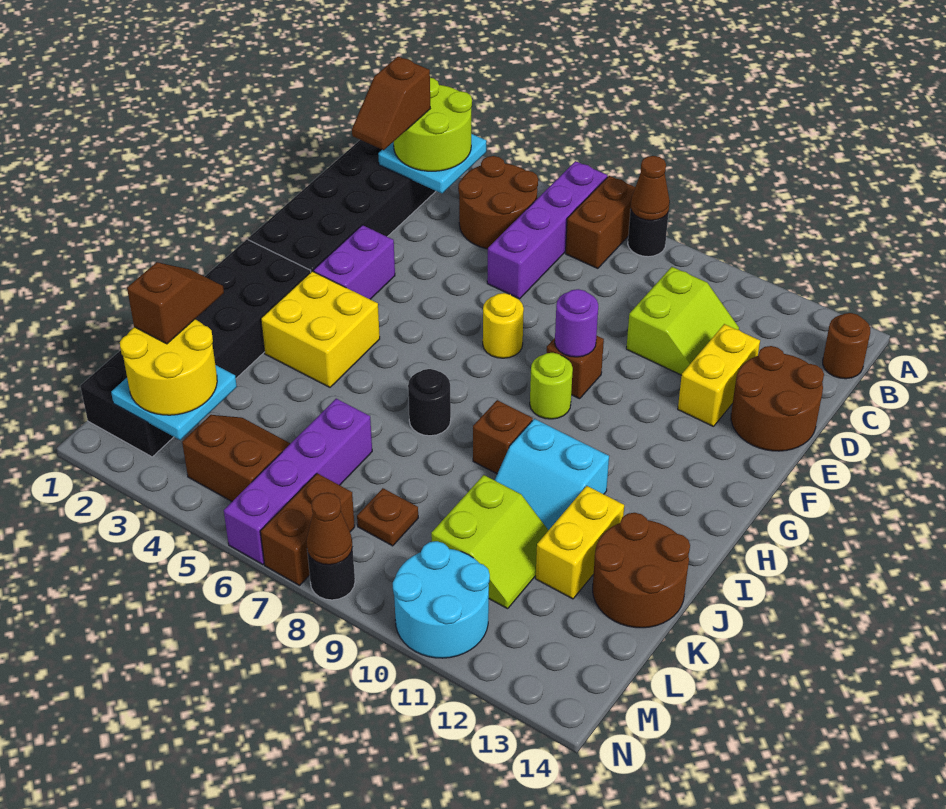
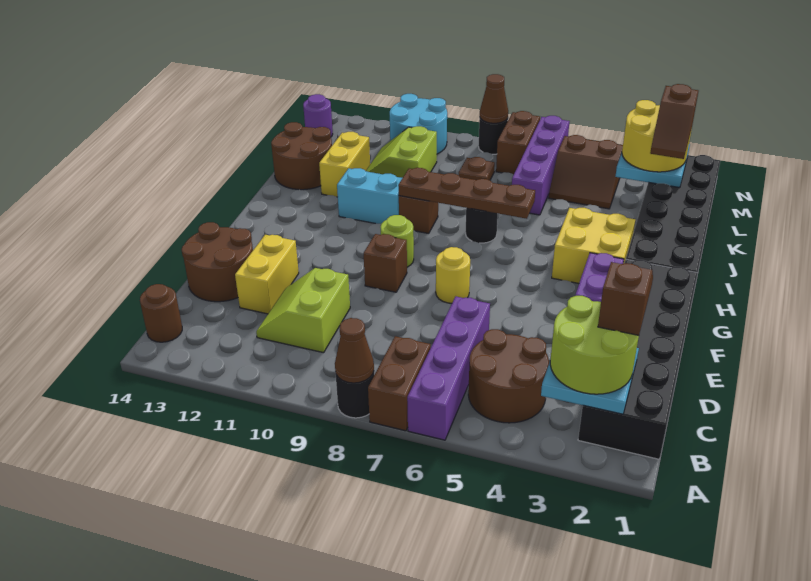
purple 1x1 round brick [555,289,598,357] -> purple 1x1 round brick moved to [303,94,333,137]
none -> brown 1x4 plate [398,168,535,219]

